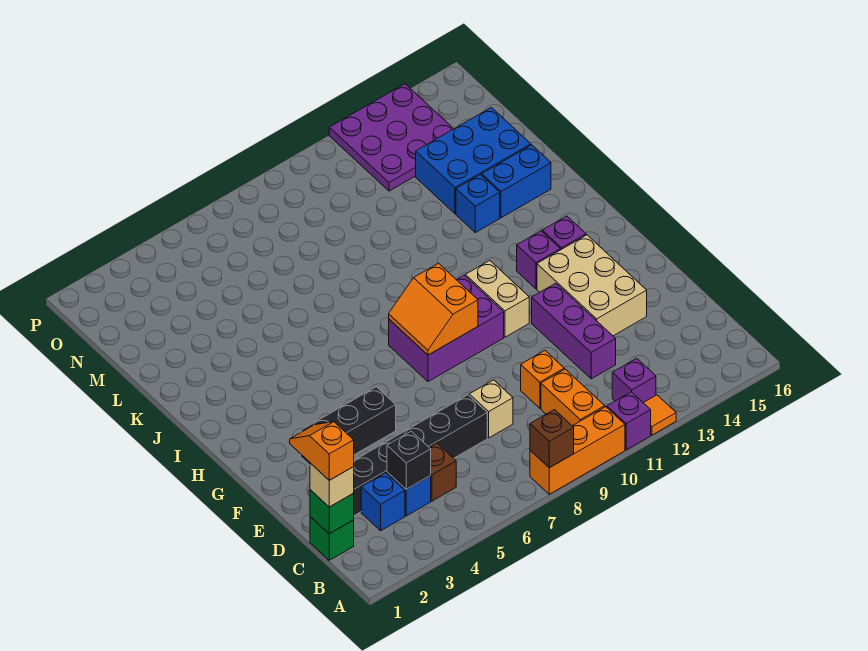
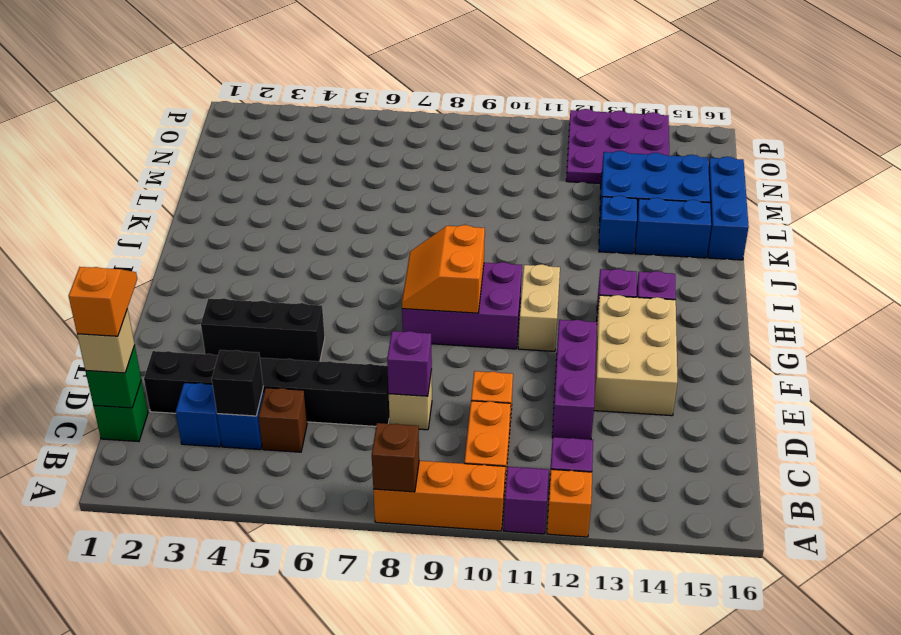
orange 1x1 tile [644,395,676,435] -> orange 1x1 brick [547,469,592,537]
none -> purple 1x1 brick [387,331,432,396]
none -> blue 1x3 brick [708,157,749,260]

